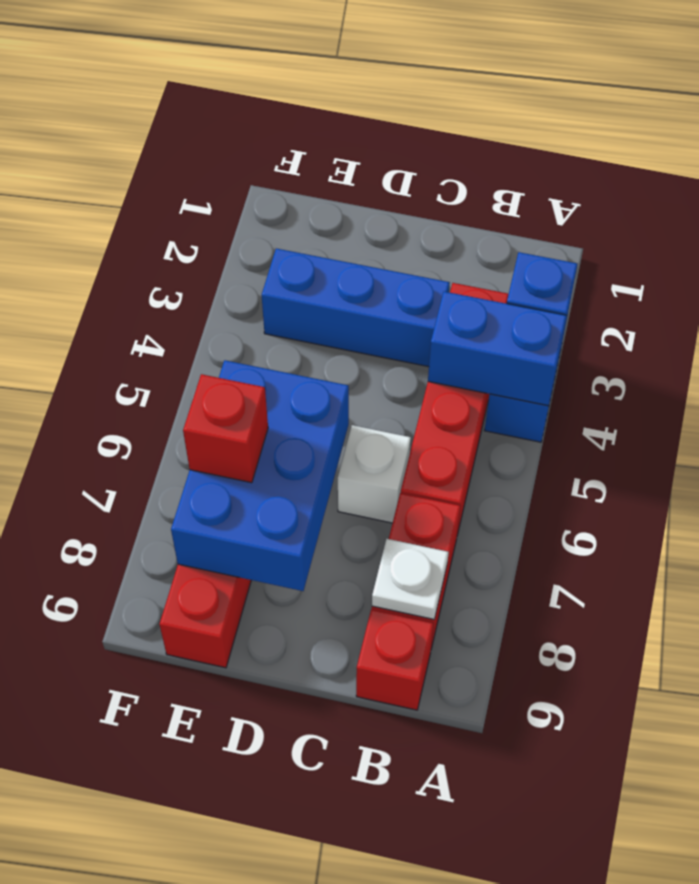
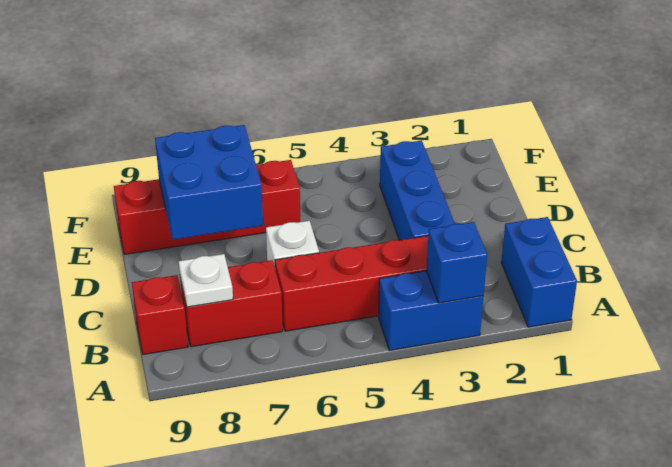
blue 1x2 brick [428,292,567,406] -> blue 1x2 brick moved to [501,217,577,327]
blue 2x3 brick [171,360,349,591] -> blue 2x2 brick [155,125,263,240]
red 1x1 brick [183,374,268,483] -> none

